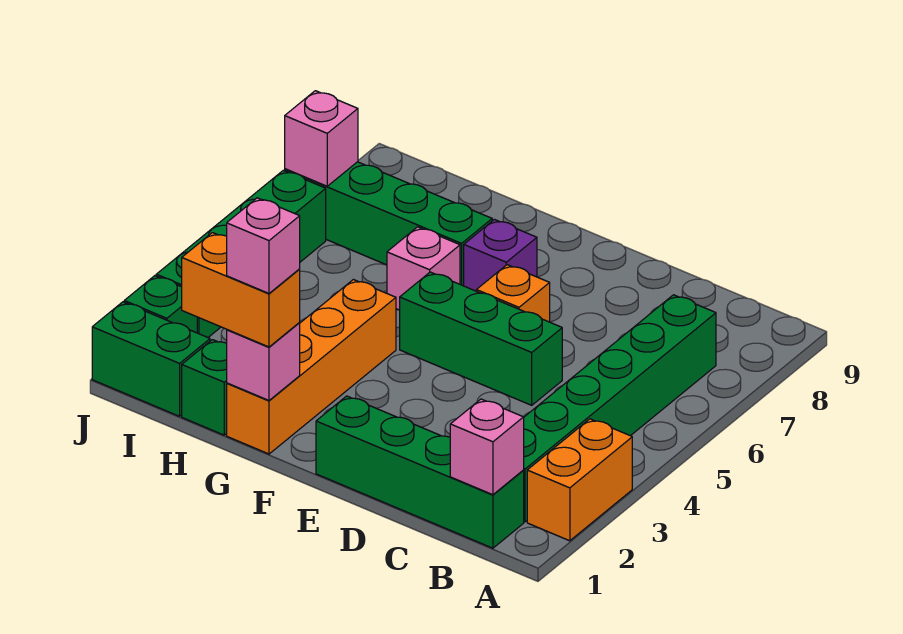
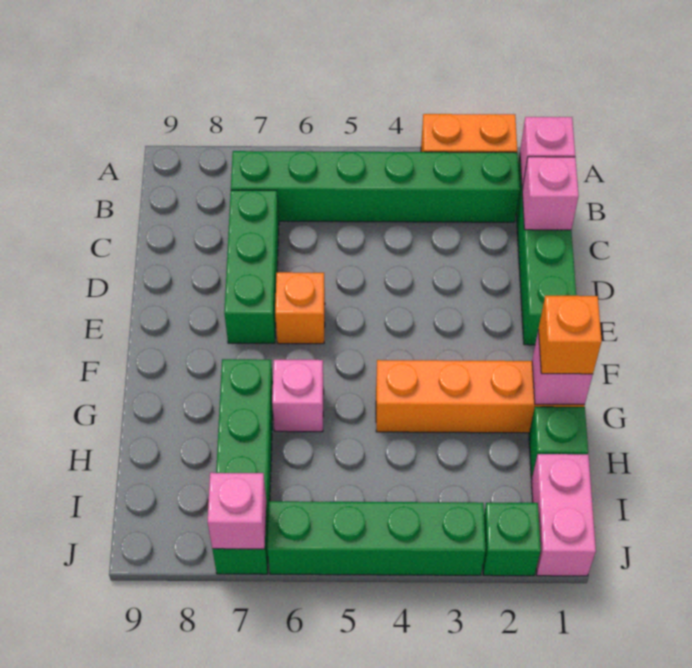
green 1x3 brick [400,272,562,405] -> green 1x3 brick moved to [224,190,279,343]
purple 1x1 brick [464,220,537,291] -> none
orange 1x2 brick [182,233,300,347] -> orange 1x1 brick [539,296,602,374]
pink 1x1 brick [227,198,300,293] -> pink 1x1 brick moved to [522,157,579,230]
green 1x2 brick [92,302,210,416] -> pink 1x2 brick [531,454,596,576]

